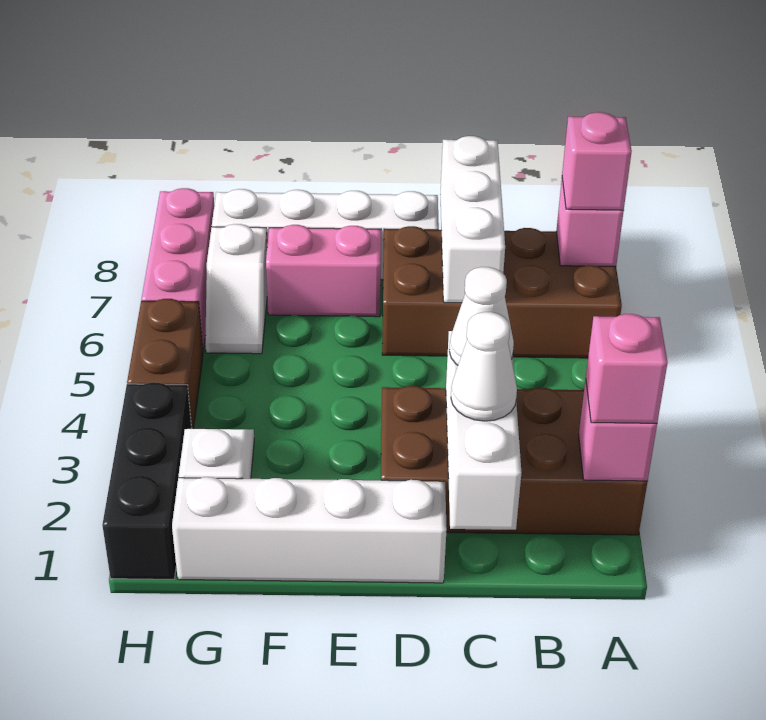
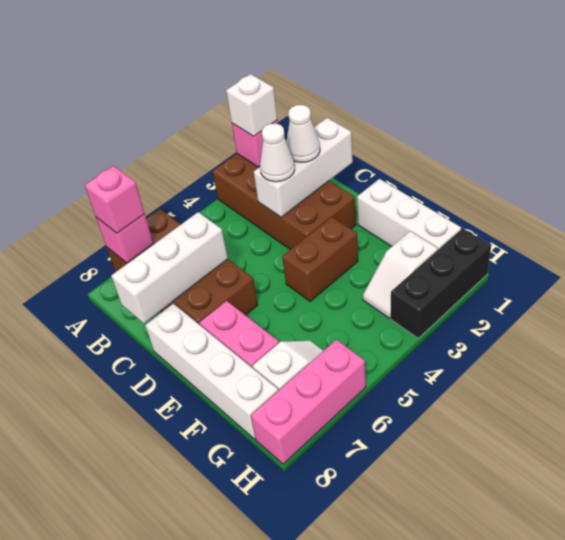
pink 1x1 brick [586,314,668,423] -> white 1x1 brick [226,74,277,136]
white 1x4 brick [172,477,447,583] -> white 1x3 brick [357,179,461,249]
brown 1x2 brick [127,299,203,429] -> brown 1x2 brick moved to [282,217,358,302]

